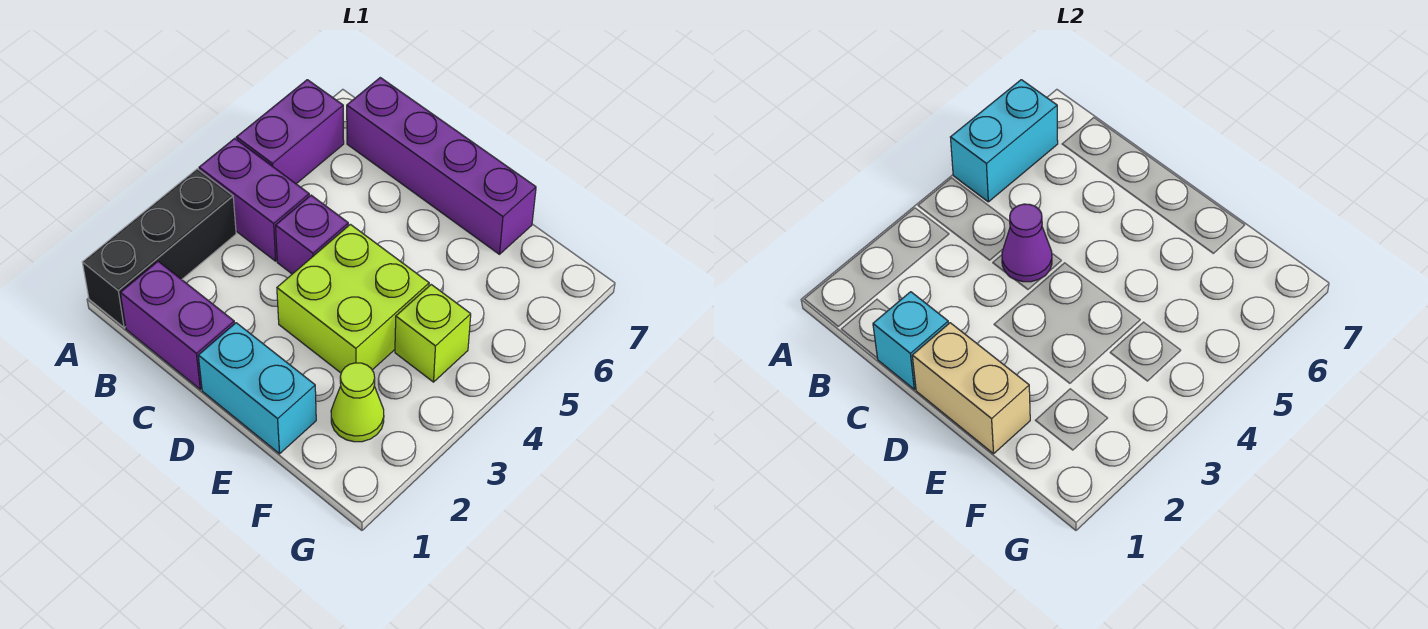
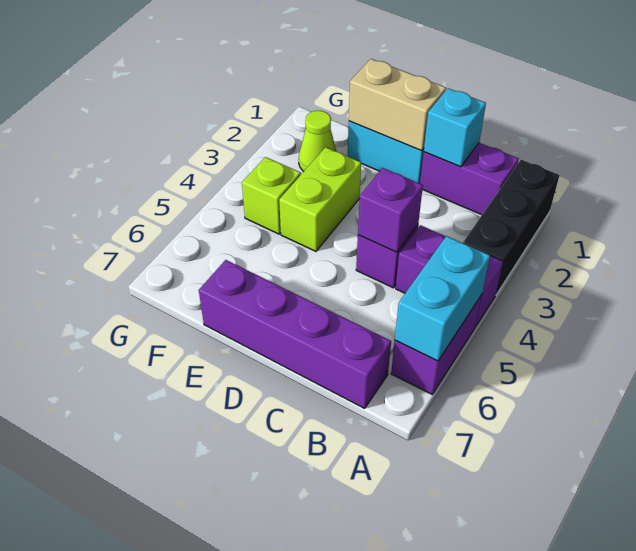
purple 1x1 cone [1002,204,1052,282] -> purple 1x1 brick [358,168,423,252]
lime 2x2 brick [277,224,429,373] -> lime 1x2 brick [279,147,361,251]

